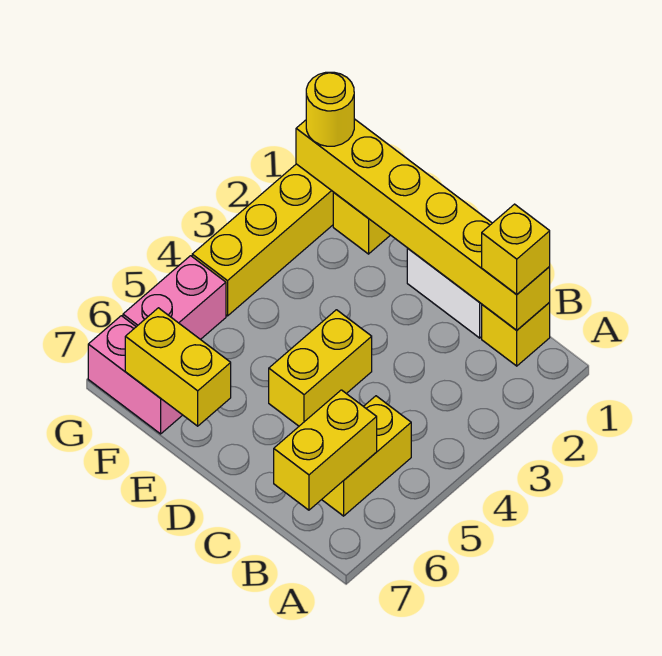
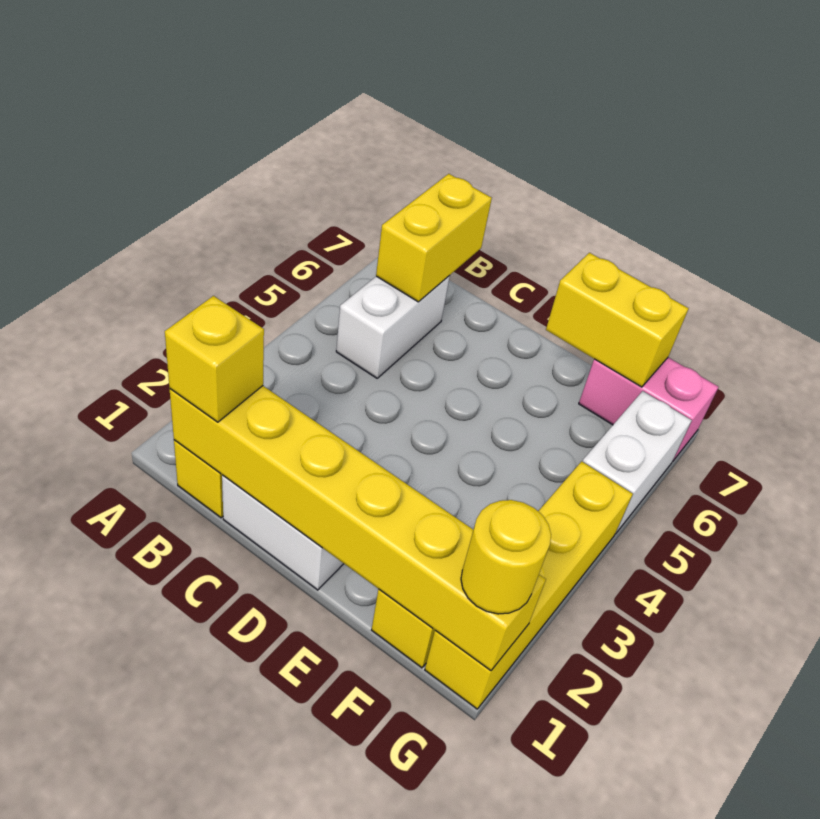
yellow 1x2 brick [322,396,411,516] -> white 1x2 brick [336,276,450,378]
yellow 1x2 brick [269,310,372,426] -> none
pink 1x2 brick [123,256,226,340] -> white 1x2 brick [582,391,692,534]

